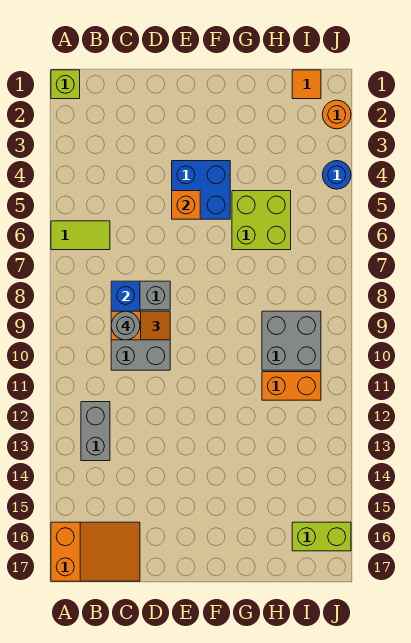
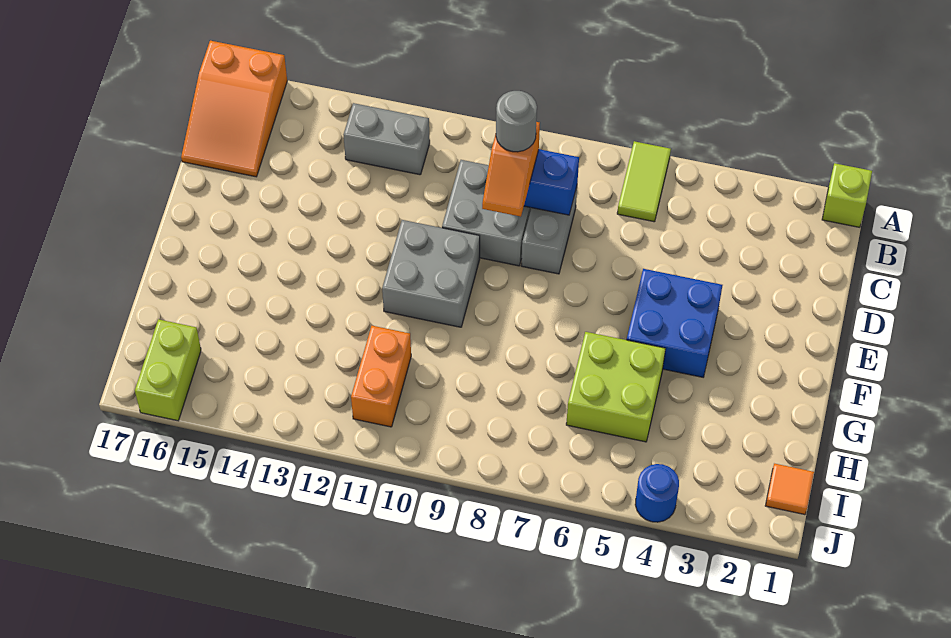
orange 1x1 brick [172,191,200,219] -> none
grey 2x2 brick [262,311,321,370] -> grey 2x2 brick moved to [382,220,480,327]
orange 1x1 round brick [322,100,351,129] -> none

